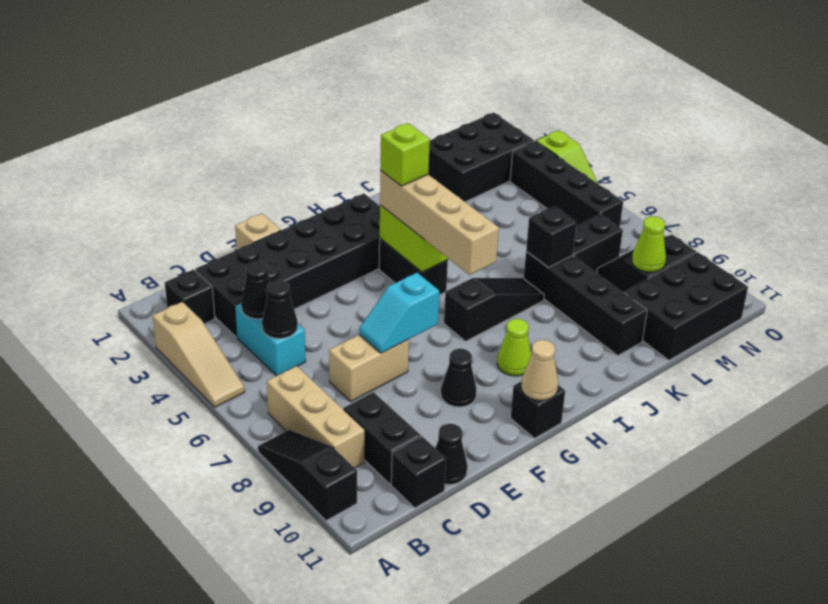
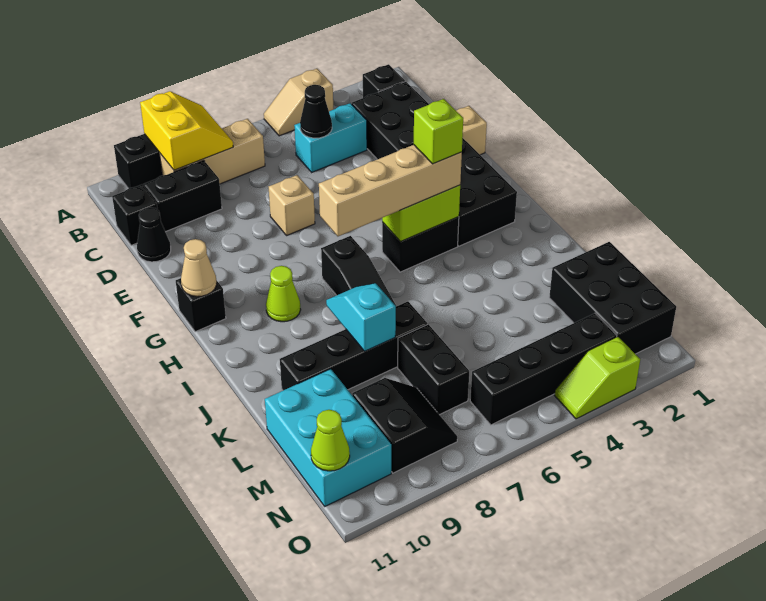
tan 1x3 slope [153,302,245,407] -> tan 1x2 slope [264,69,333,136]
none -> yellow 2x2 slope [140,91,233,170]
black 1x1 cone [241,261,270,319] -> none
tan 1x2 brick [329,335,409,401] -> tan 1x1 brick [269,175,315,236]
cyan 1x2 slope [359,273,439,353] -> cyan 1x2 slope moved to [326,283,396,351]
black 1x1 cone [441,349,476,407] -> none
black 1x1 brick [526,206,577,267] -> none
black 2x3 brick [624,252,748,360] -> cyan 2x3 brick [265,369,391,506]
lime 1x1 cone [632,216,666,272] -> lime 1x1 cone moved to [311,410,350,471]

